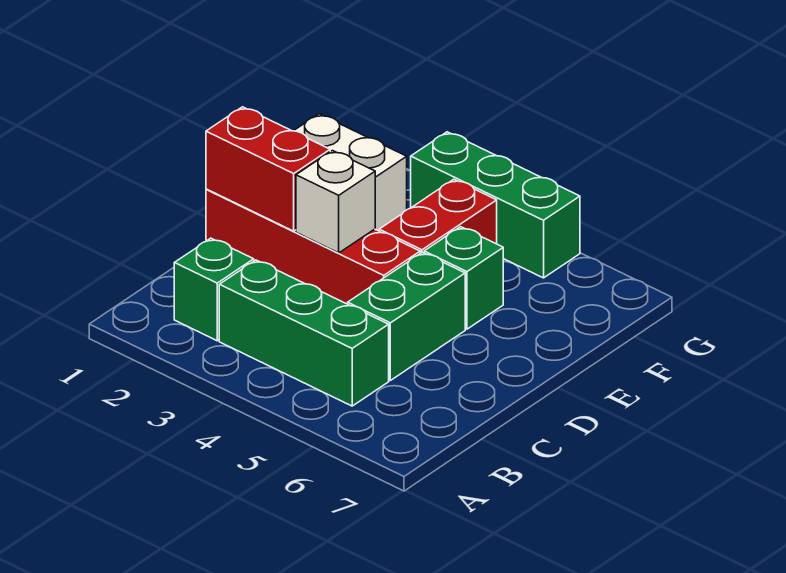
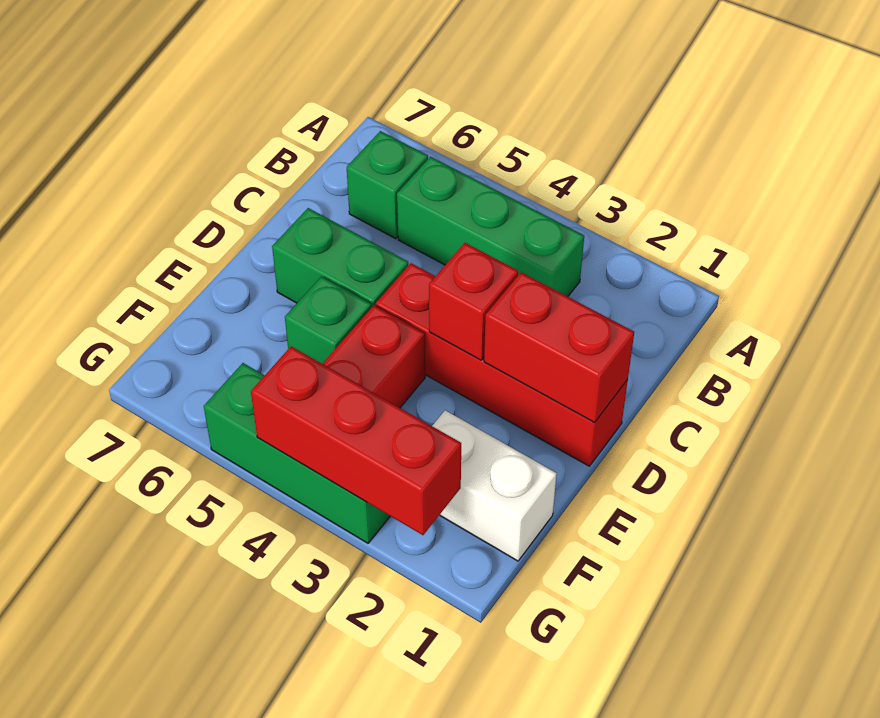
green 1x1 brick [174,238,254,341] -> green 1x1 brick moved to [347,131,428,239]
green 1x2 brick [348,252,465,380] -> green 1x2 brick turned to [272,208,408,307]
white 1x1 brick [296,151,375,253] -> red 1x1 brick [429,243,518,360]
none -> red 1x3 brick [251,346,461,535]

